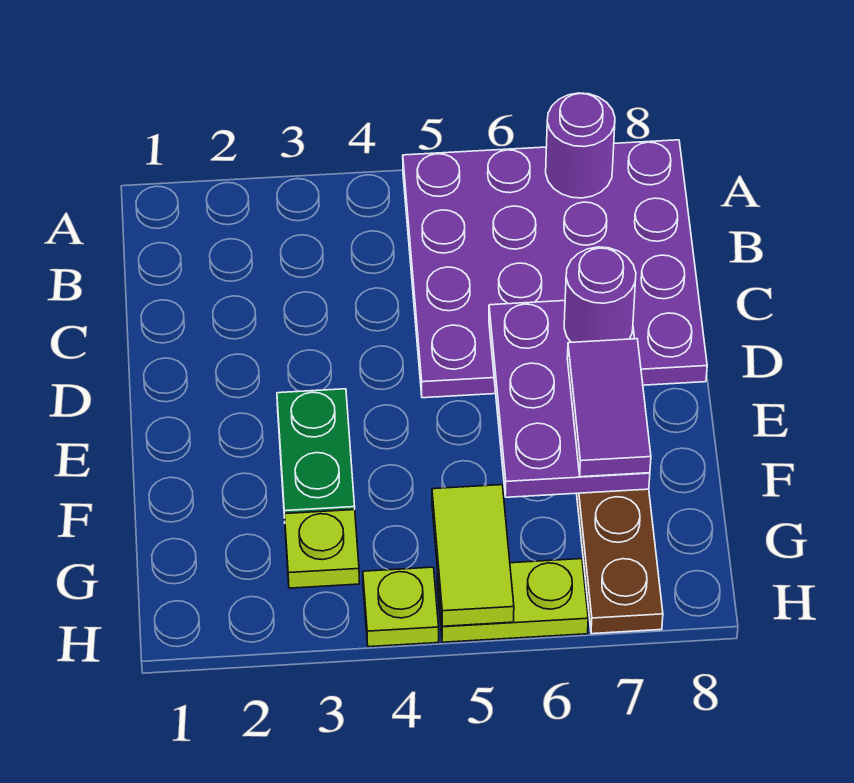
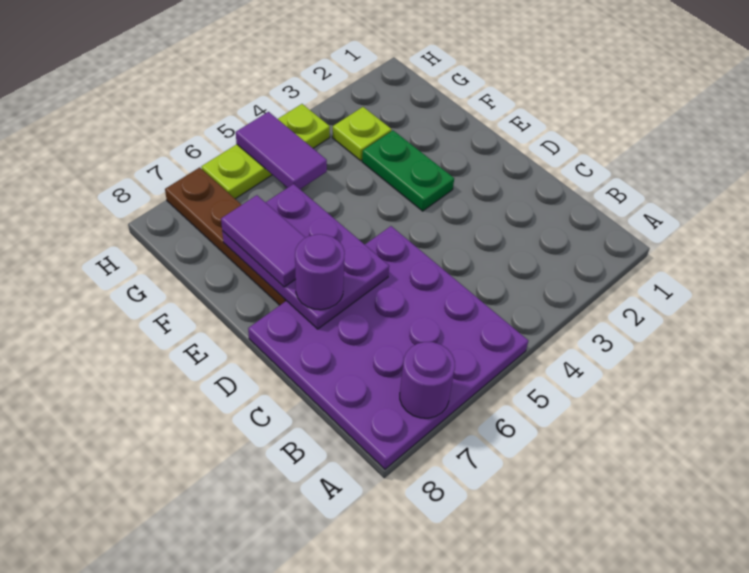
lime 1x2 tile [432,485,514,626] -> purple 1x2 tile [236,112,327,189]

